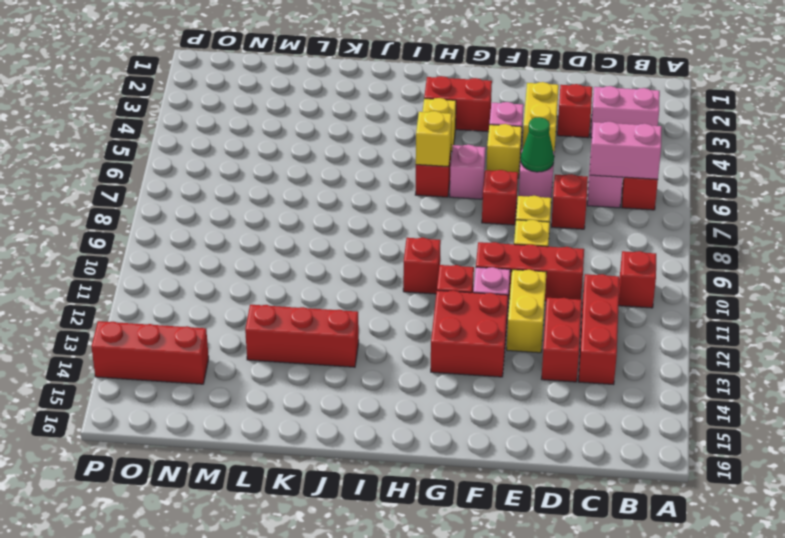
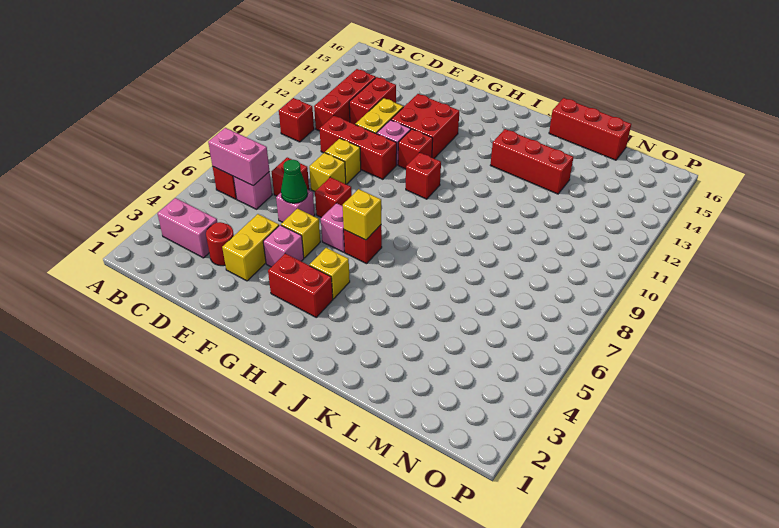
red 1x1 brick [557,84,592,138] -> red 1x1 round brick [206,222,234,266]
red 1x3 brick [92,321,209,384] -> red 1x3 brick moved to [549,98,631,160]

